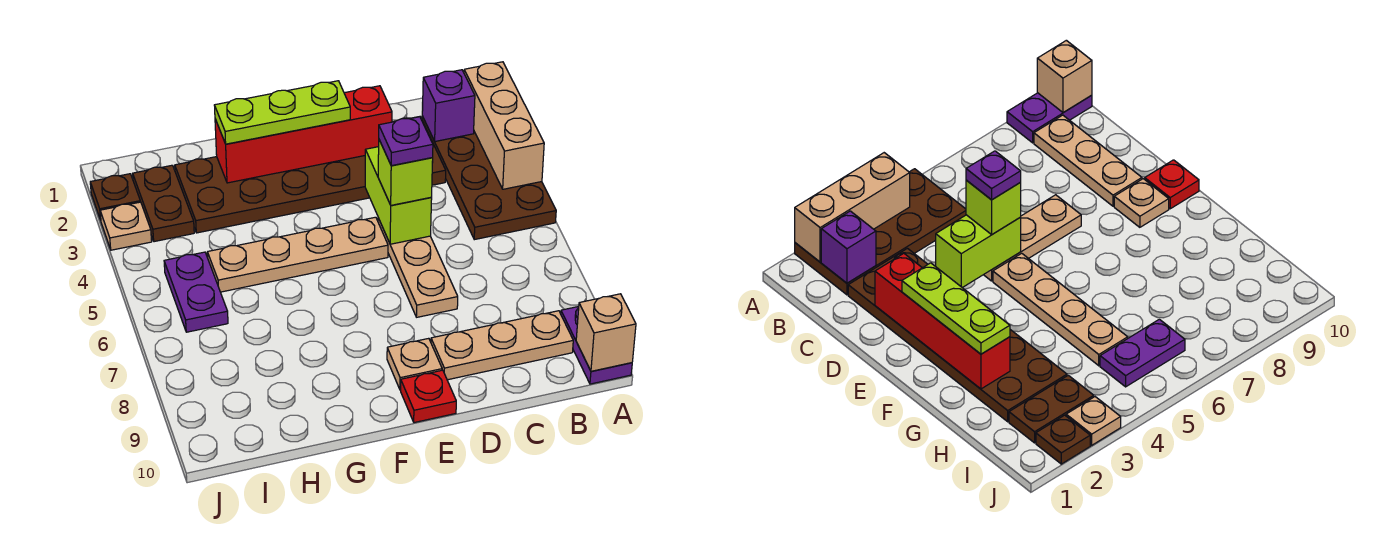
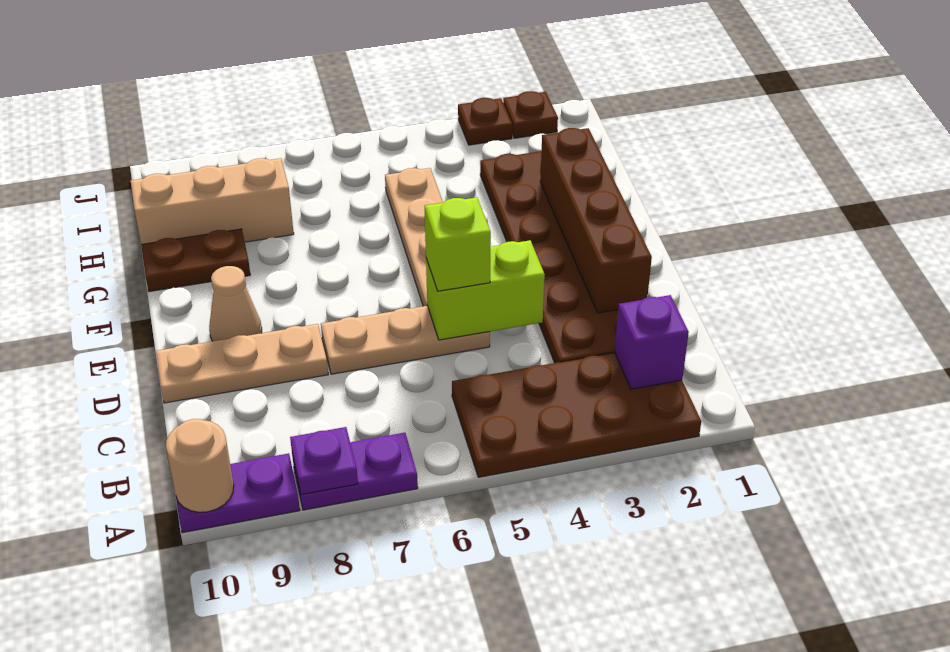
tan 1x3 brick [464,62,544,189] -> tan 1x3 brick moved to [131,158,294,244]
tan 1x1 brick [576,294,636,371] -> tan 1x1 round brick [166,419,234,512]
tan 1x3 plate [431,311,573,380] -> tan 1x3 plate turned to [156,324,328,403]
red 1x4 brick [215,86,392,183] -> brown 1x4 brick [540,128,652,313]
purple 1x1 plate [379,117,433,166] -> purple 1x1 plate moved to [290,427,358,495]
lime 1x3 plate [214,81,350,144] -> none
tan 1x1 plate [387,338,442,390] -> tan 1x1 cone [209,266,262,341]
red 1x1 plate [401,370,456,423] -> none
brown 1x2 plate [133,165,194,242] -> brown 1x2 plate moved to [141,229,250,292]
purple 1x2 plate [164,252,228,332] -> purple 1x2 plate moved to [292,433,418,510]
tan 1x1 plate [100,202,152,250] -> brown 1x1 plate [458,98,512,145]

